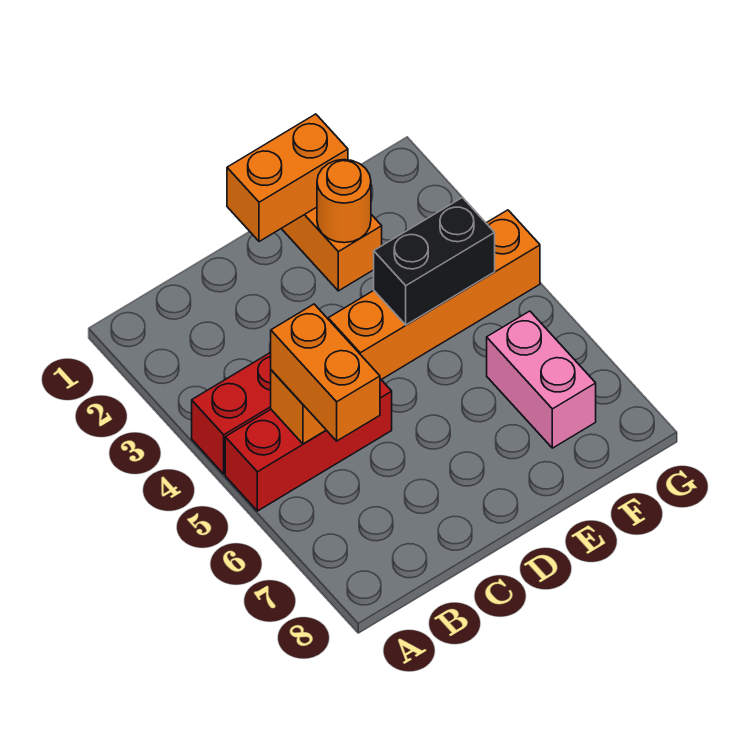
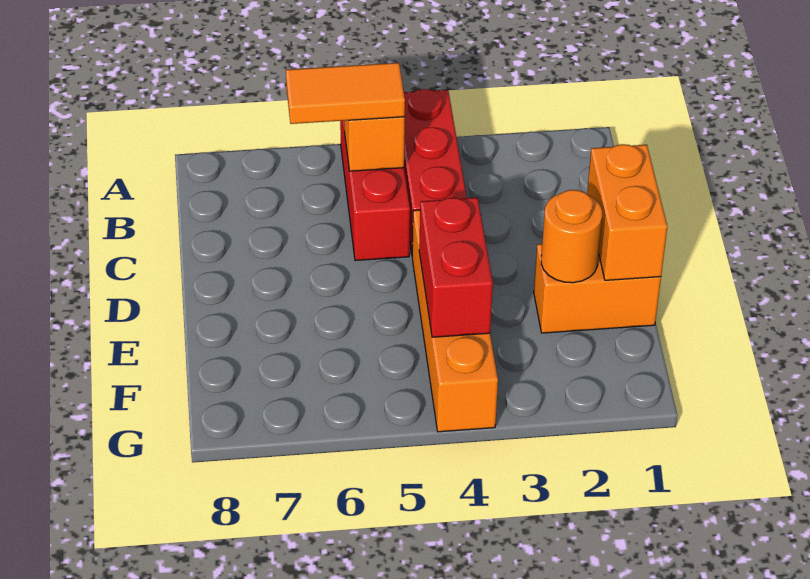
orange 1x2 brick [271,304,380,441] -> orange 1x2 tile [286,63,405,124]
black 1x2 brick [374,197,495,325] -> red 1x2 brick [419,198,493,337]
pink 1x2 brick [487,311,596,448] -> none

